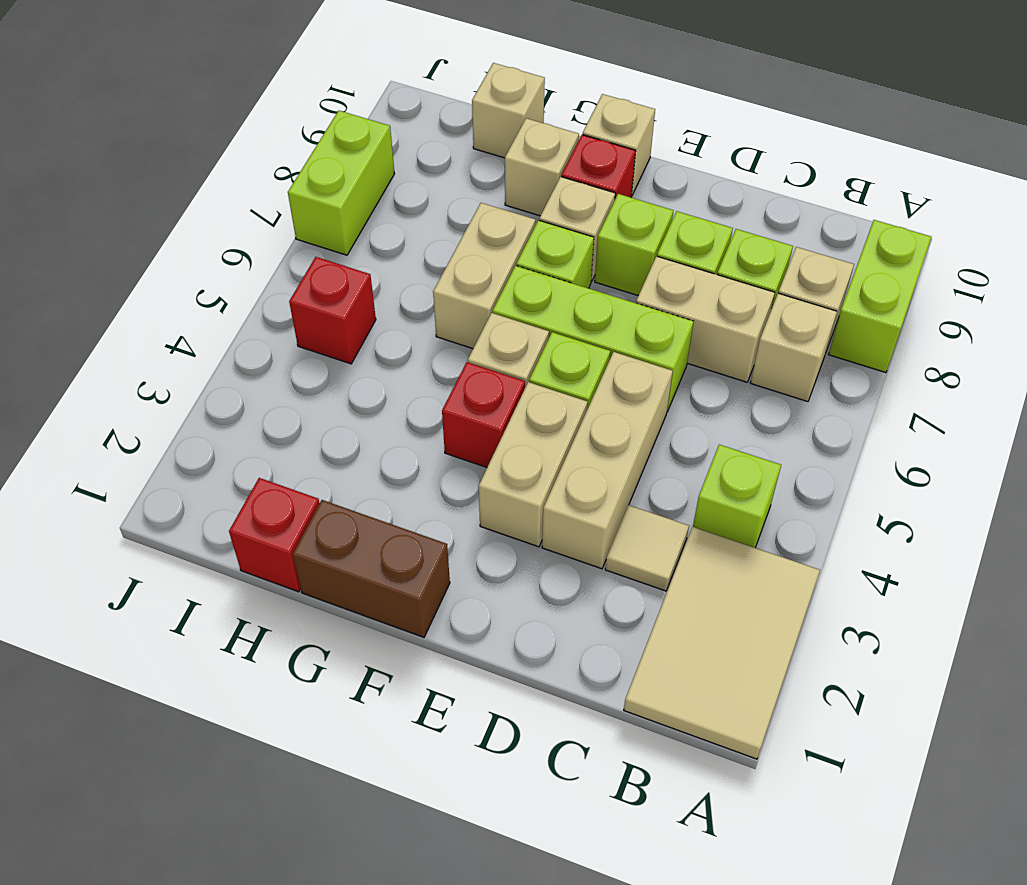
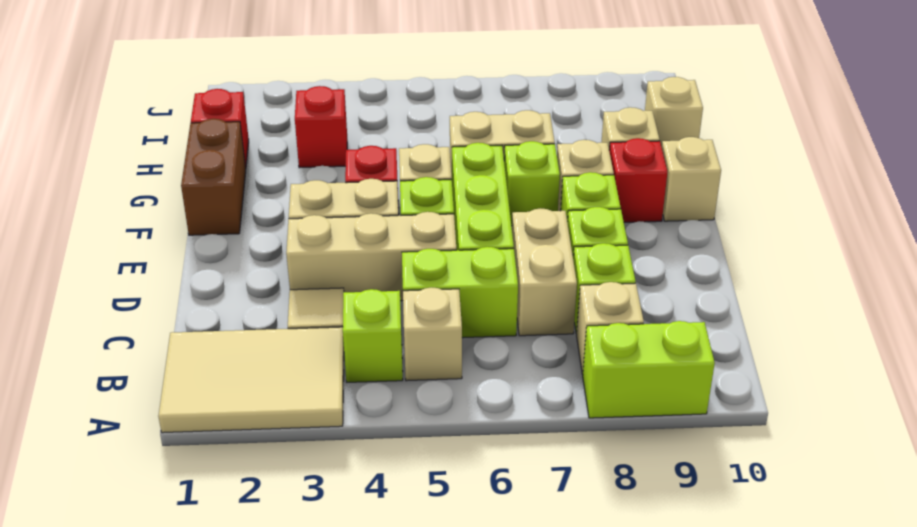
tan 1x1 brick [751,293,837,402] -> tan 1x1 brick moved to [403,287,462,381]
red 1x1 brick [289,257,376,364] -> red 1x1 brick moved to [295,86,347,168]
lime 1x2 brick [288,111,395,255] -> lime 1x2 brick moved to [402,247,518,338]

